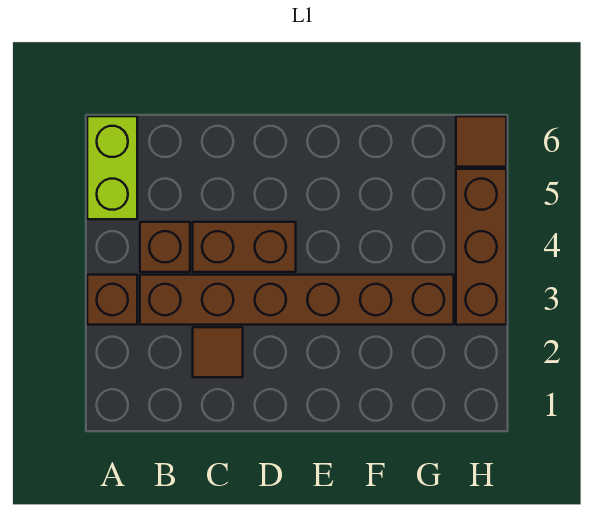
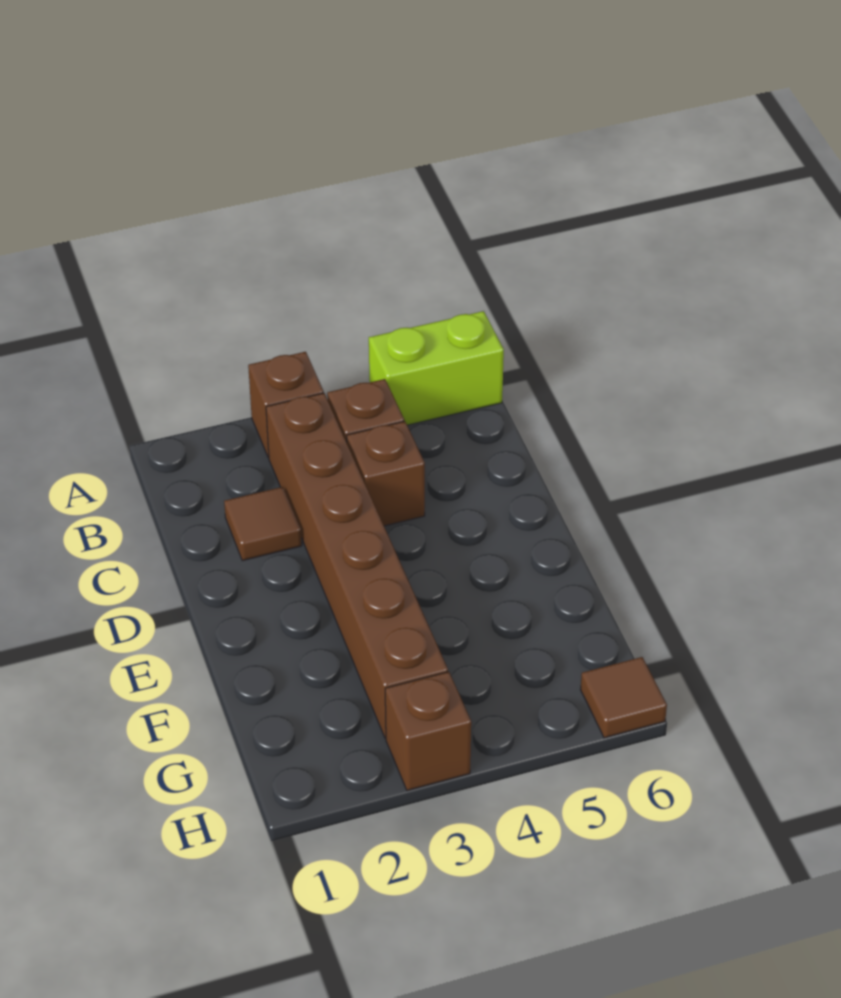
brown 1x2 brick [193,222,296,272] -> brown 1x1 brick [347,421,425,526]
brown 1x3 brick [456,169,506,325] -> brown 1x1 brick [385,672,471,791]

